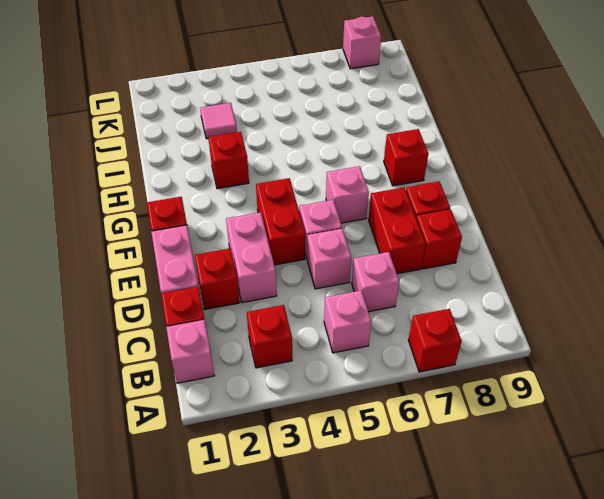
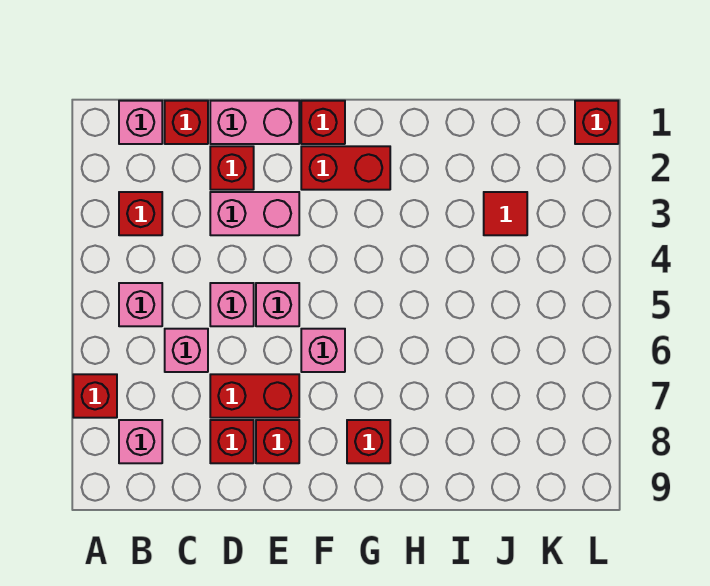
red 1x2 brick [256,178,305,265] -> red 1x2 brick moved to [301,146,390,190]
red 1x1 brick [208,132,249,189] -> red 1x1 brick moved to [575,101,618,144]
pink 1x1 tile [200,103,237,139] -> red 1x1 tile [484,192,527,235]
pink 1x1 brick [343,16,381,69] -> pink 1x1 brick moved to [119,420,162,463]

